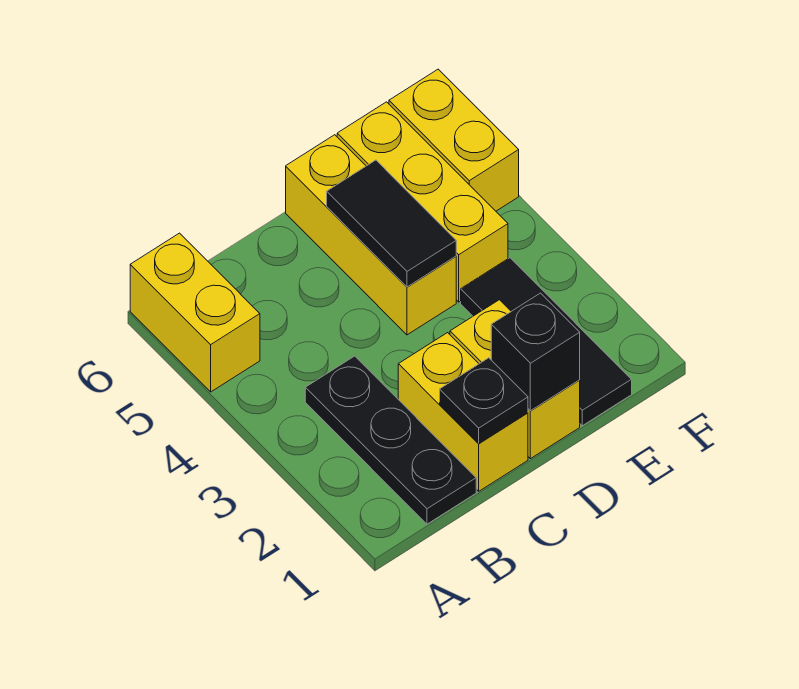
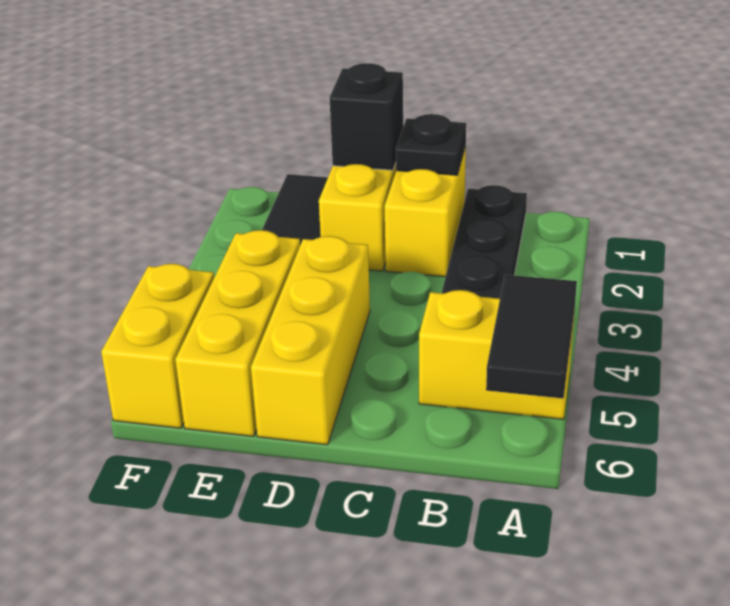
yellow 1x2 brick [130,233,260,392] -> yellow 1x2 brick turned to [419,290,575,419]
black 1x2 tile [327,160,456,287] -> black 1x2 tile moved to [486,275,577,398]

